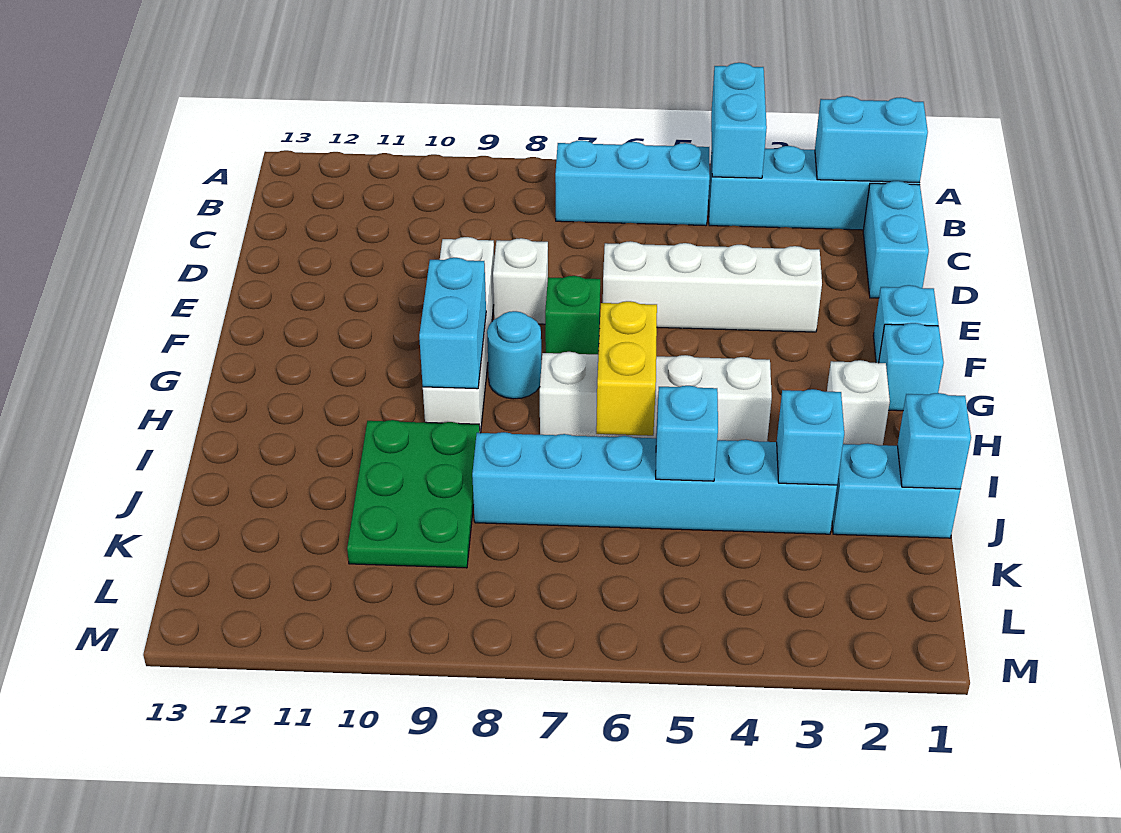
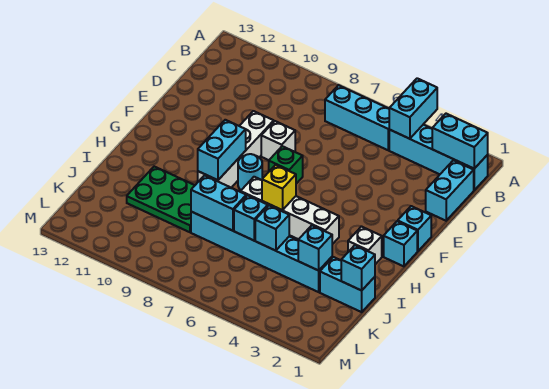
white 1x4 brick [603,241,822,332] -> none
yellow 1x2 brick [596,301,657,436] -> yellow 1x1 brick [262,165,296,210]
green 2x3 plate [347,420,480,568] -> green 2x3 plate turned to [127,167,195,232]
none -> cyan 1x1 brick [234,195,268,240]
none -> cyan 1x2 brick [191,175,246,231]

